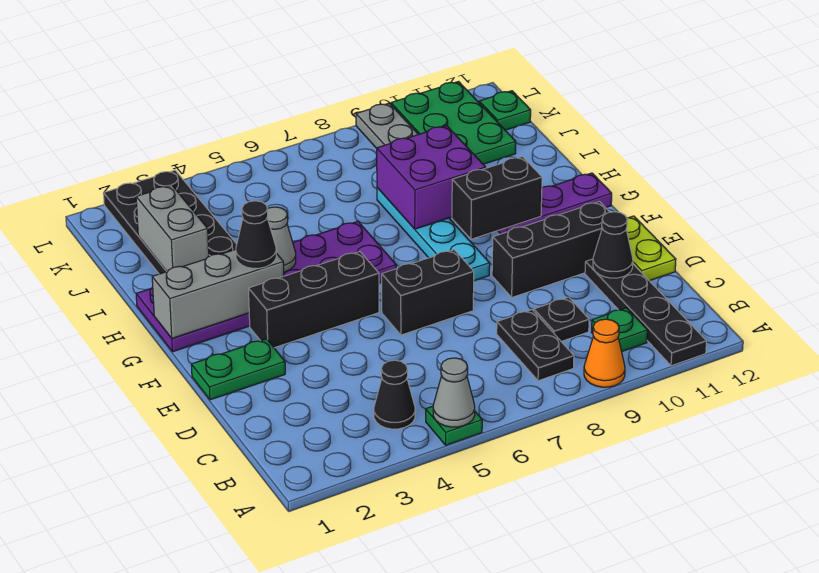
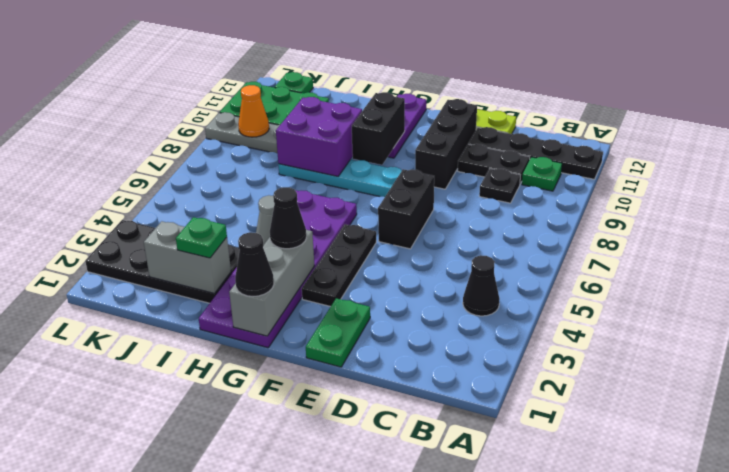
green 1x1 plate [426,406,482,445] -> green 1x1 plate moved to [176,217,227,258]
grey 1x1 cone [433,358,475,427] -> none
orange 1x1 cone [584,319,625,387] -> orange 1x1 cone moved to [238,85,269,137]
black 1x2 plate [497,310,574,381] -> black 1x2 plate moved to [458,144,530,184]
black 1x1 cone [593,212,633,278] -> black 1x1 cone moved to [235,232,274,297]
black 1x3 brick [249,252,379,348] -> black 1x3 plate [302,224,376,307]

